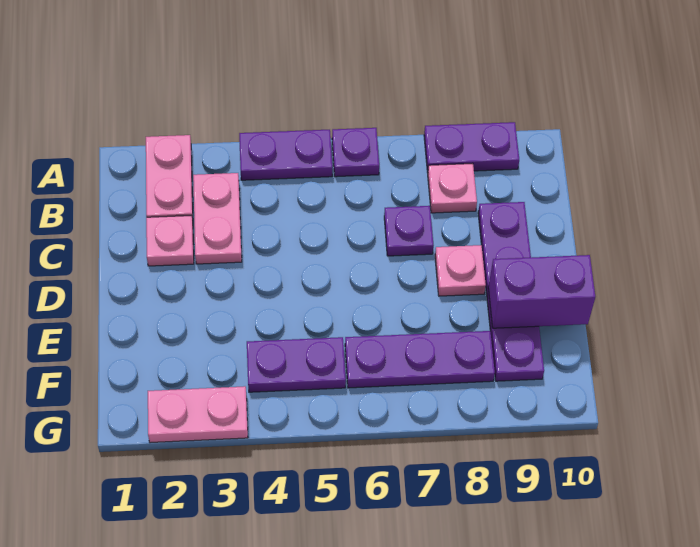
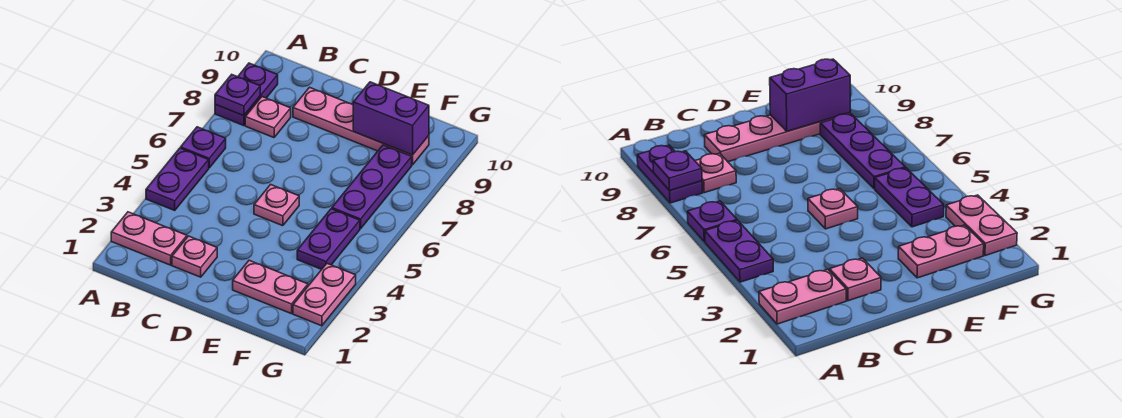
pink 1x2 plate [193,173,242,264] -> pink 1x2 plate moved to [233,260,308,314]
purple 1x1 plate [384,206,433,256] -> purple 1x1 plate moved to [215,75,260,116]
purple 1x4 plate [478,202,544,381] -> pink 1x4 plate [293,87,429,165]
pink 1x1 plate [435,245,486,296] -> pink 1x1 plate moved to [254,185,299,226]
purple 1x2 brick [488,255,595,328] -> purple 1x2 brick turned to [353,82,429,155]

